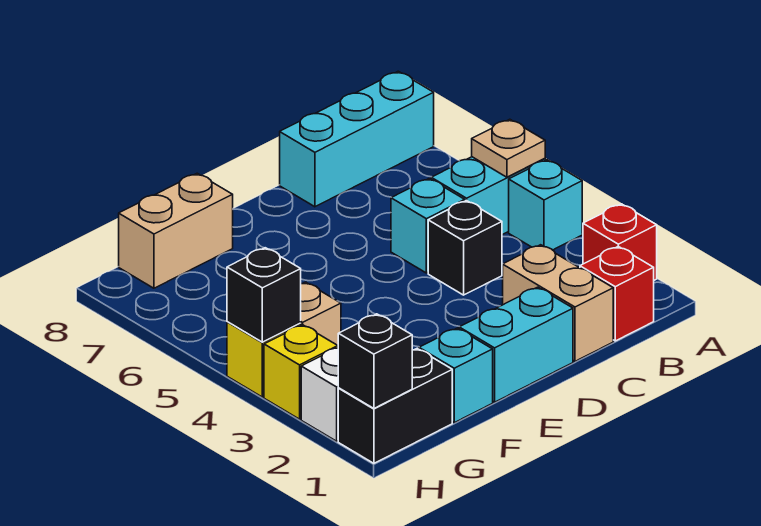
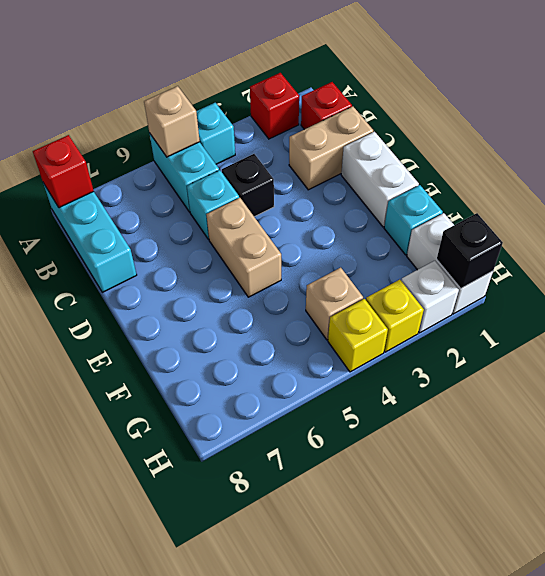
tan 1x1 plate [472,119,545,177] -> tan 1x1 brick [144,86,200,157]
none -> red 1x1 brick [33,135,94,208]
cyan 1x2 brick [459,287,573,402] -> white 1x2 brick [341,132,419,227]
tan 1x2 brick [119,173,233,288] -> tan 1x2 brick moved to [206,198,281,297]
black 1x2 brick [338,349,452,463] -> white 1x2 brick [407,213,493,314]
black 1x1 brick [227,248,301,342] -> none

